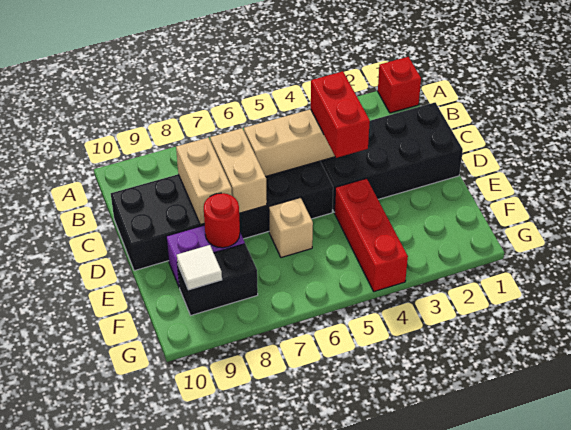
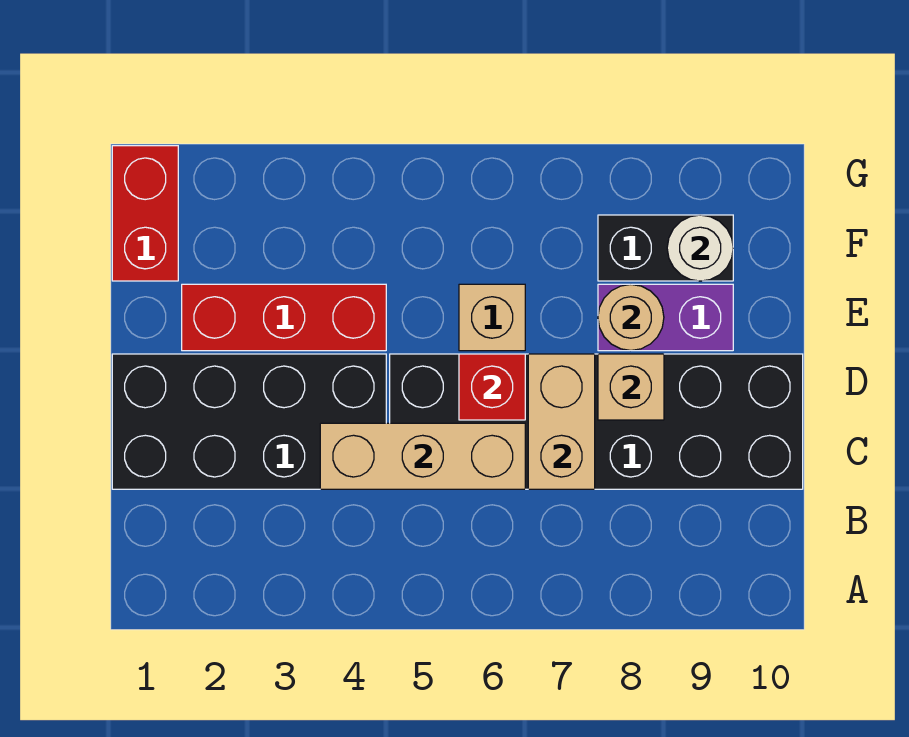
red 1x1 brick [378,57,421,113] -> red 1x1 brick moved to [459,354,525,420]
red 1x2 brick [311,71,370,158] -> red 1x2 brick moved to [112,146,178,281]
tan 1x2 brick [176,138,232,225] -> tan 1x1 brick [598,354,664,420]
red 1x3 brick [334,178,408,292] -> red 1x3 brick turned to [182,284,386,351]
red 1x1 round brick [204,193,240,248] -> tan 1x1 round brick [598,284,664,351]
white 1x1 tile [177,245,222,290] -> white 1x1 round brick [667,215,733,281]

